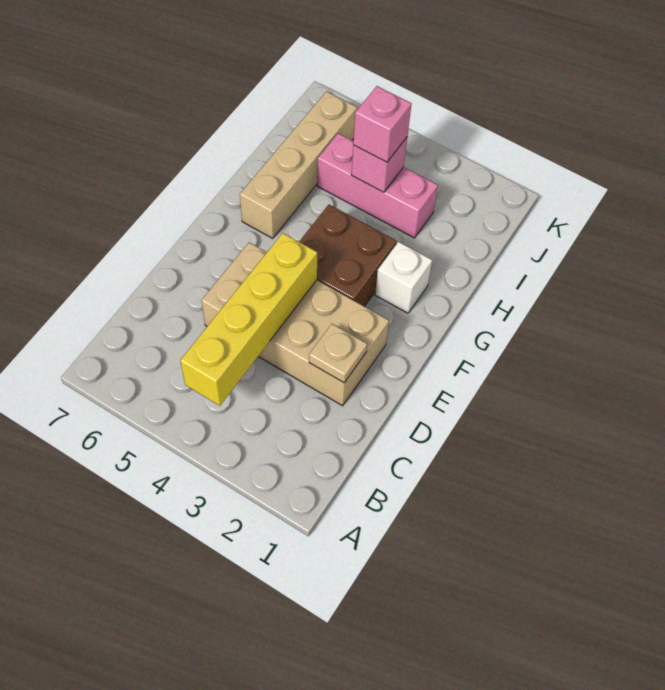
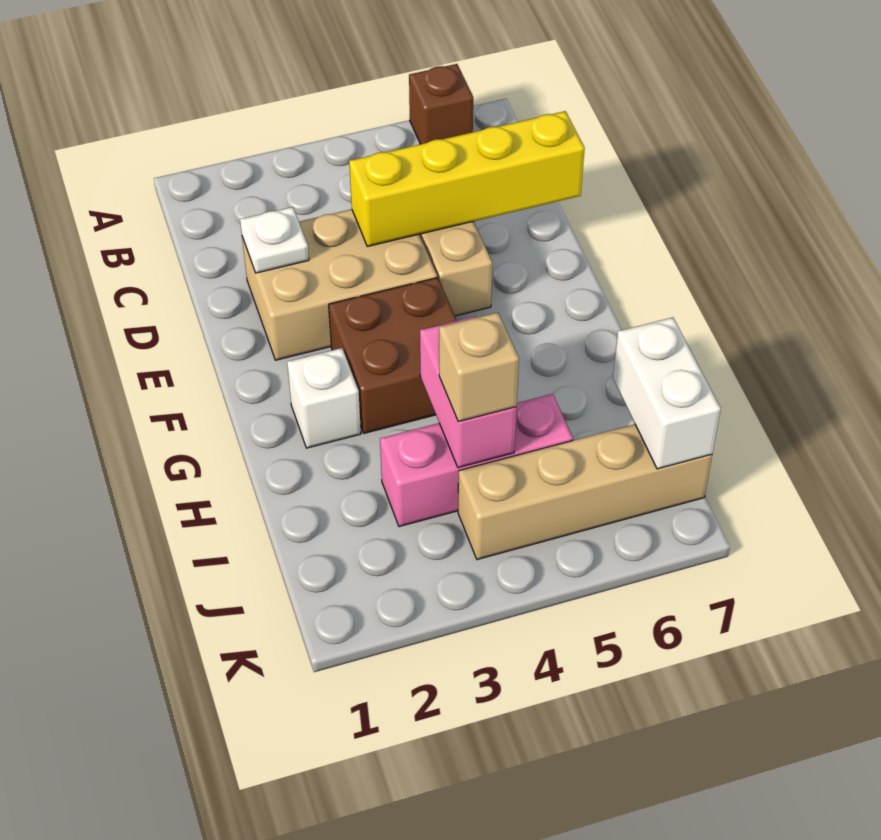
none -> brown 1x1 brick [409,64,473,144]
yellow 1x4 brick [180,233,317,406] -> yellow 1x4 brick turned to [349,111,585,247]
tan 1x1 plate [309,324,367,383] -> white 1x1 plate [240,207,309,273]
tan 1x4 brick [240,92,357,238] -> tan 1x4 brick turned to [458,424,712,560]
pink 1x1 brick [351,138,407,192] -> pink 1x2 brick [420,316,517,468]
pink 1x1 brick [353,86,411,162] -> tan 1x1 brick [439,312,519,422]
none -> white 1x2 brick [613,317,721,469]

